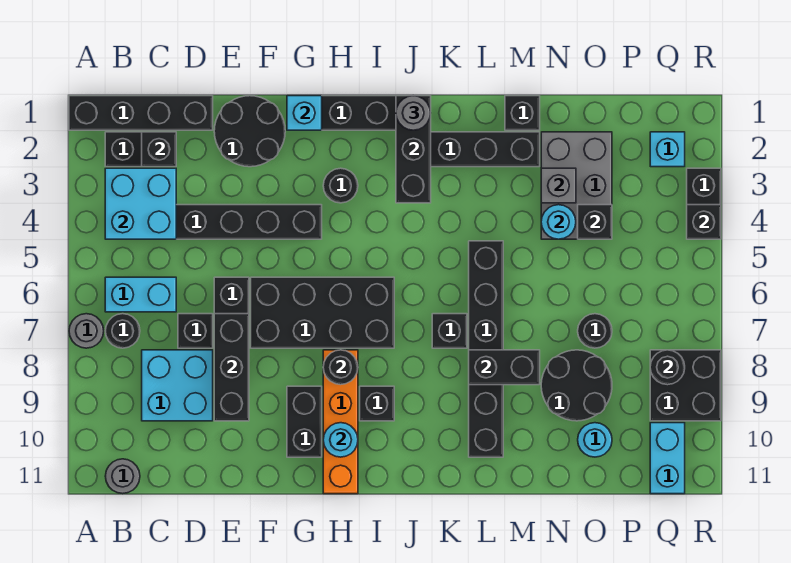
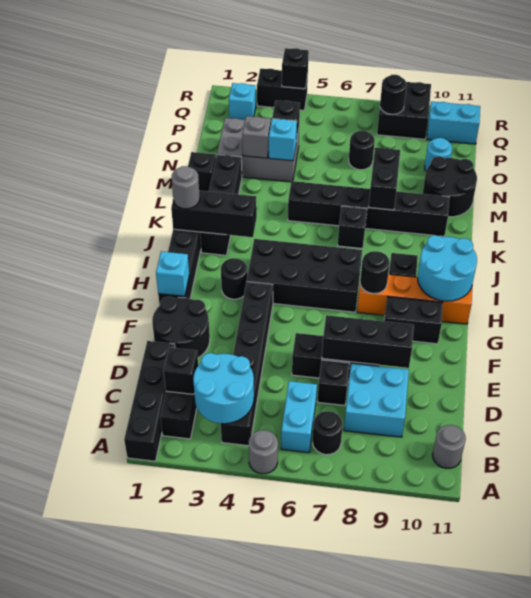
grey 1x1 round brick [69,314,104,348] -> grey 1x1 round brick moved to [249,430,278,474]
cyan 2x2 brick [105,168,176,239] -> cyan 2x2 round brick [193,353,254,424]
black 2x4 brick [251,277,394,348] -> black 2x4 brick turned to [247,239,362,312]
cyan 1x1 round brick [323,423,358,457] -> cyan 2x2 round brick [418,235,477,301]
cyan 1x1 round brick [541,205,576,239] -> cyan 1x1 brick [269,119,297,161]
black 2x2 round brick [541,350,612,421] -> black 2x2 round brick moved to [423,156,477,217]

